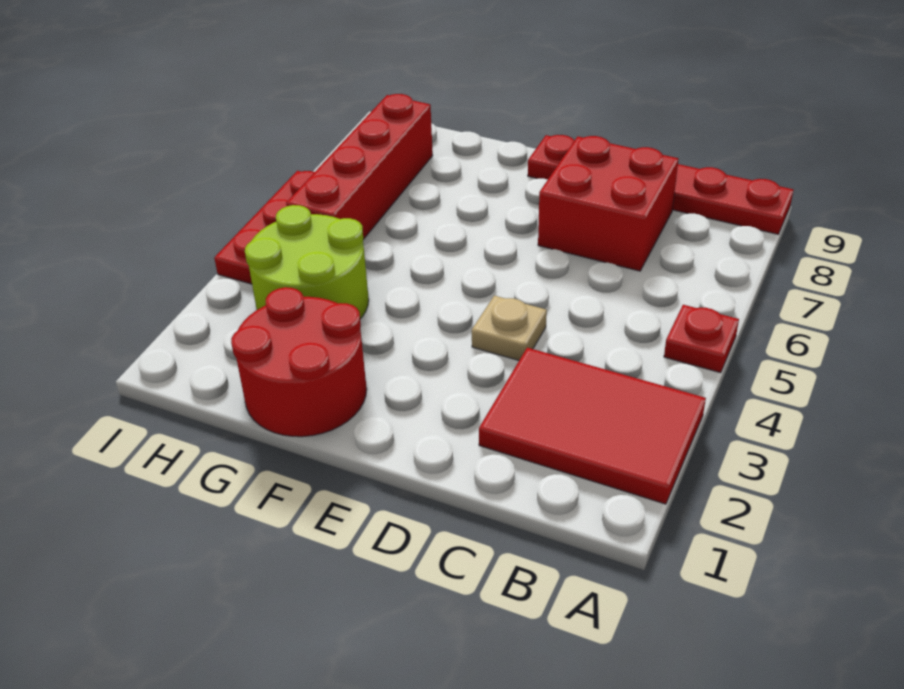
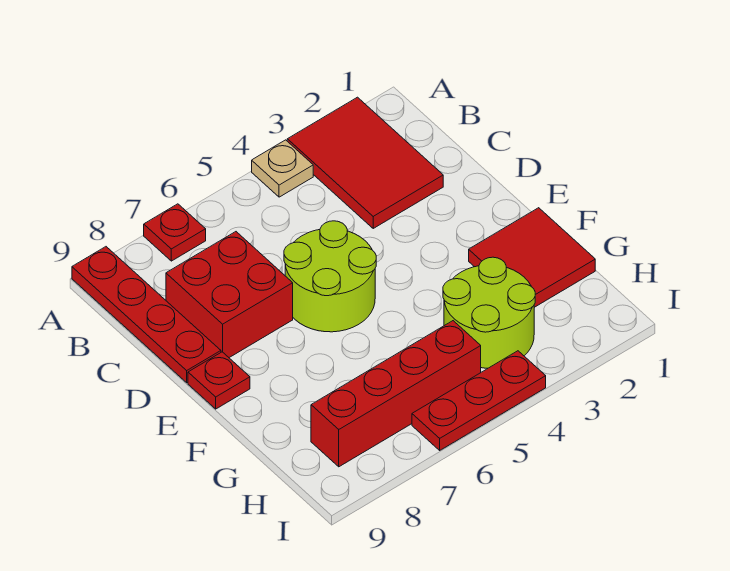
red 1x1 plate [664,305,739,373] -> red 1x1 plate moved to [144,204,206,261]
tan 1x1 plate [472,296,547,360] -> tan 1x1 plate moved to [252,140,313,197]
none -> lime 2x2 round brick [284,221,376,332]
red 2x2 round brick [231,287,367,437] -> red 2x2 tile [469,208,595,307]

